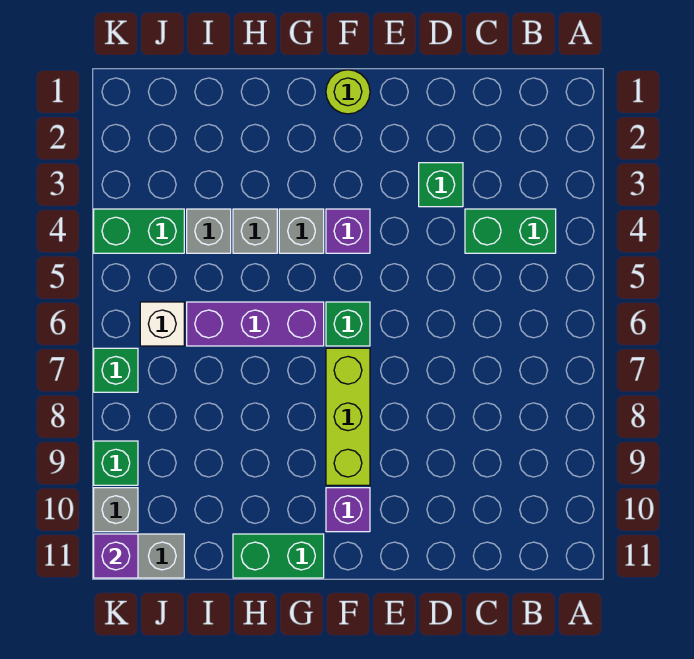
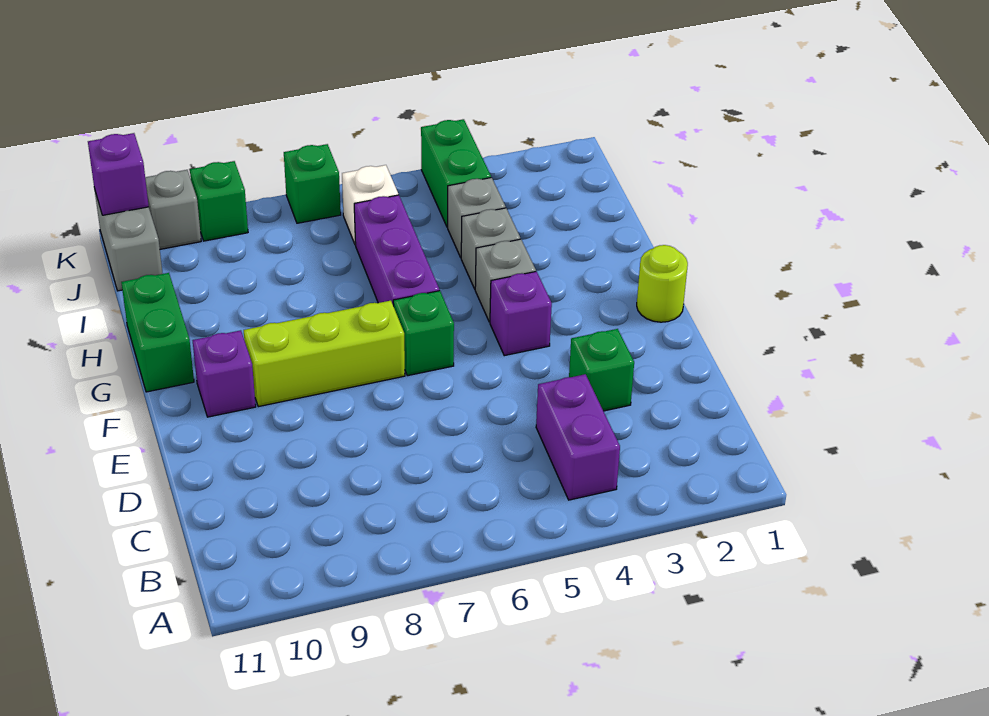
green 1x2 brick [465,209,556,253] -> purple 1x2 brick [536,374,620,500]

